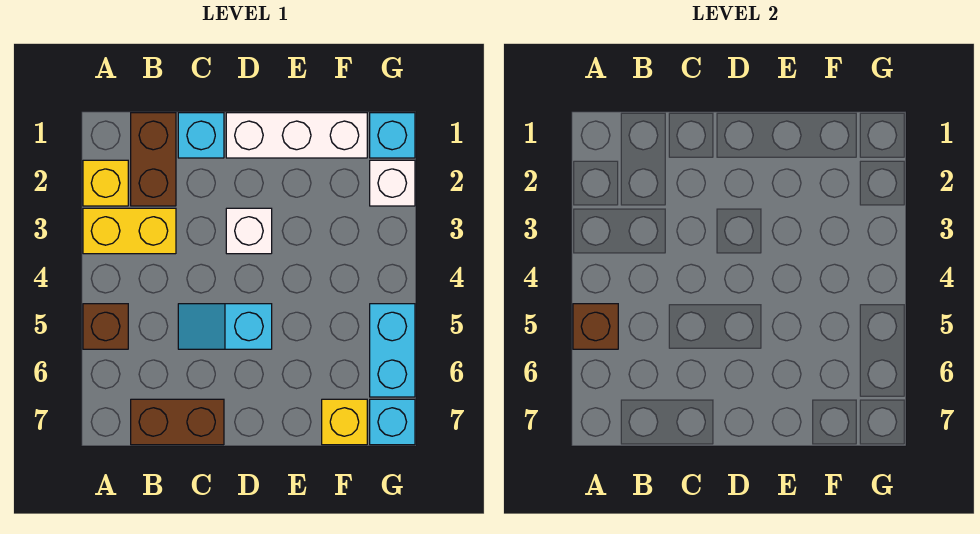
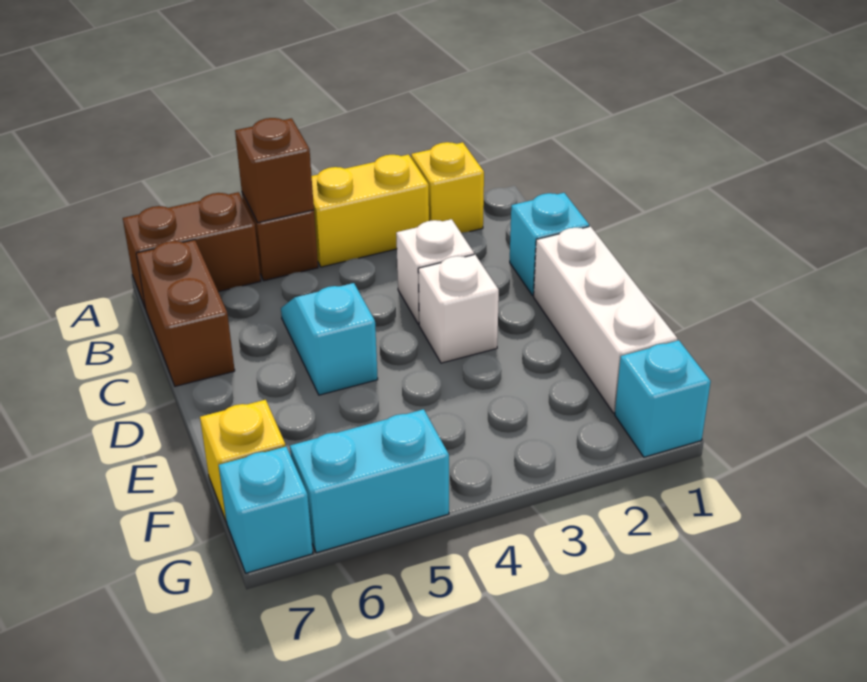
yellow 1x2 brick [83,208,176,254] -> yellow 1x2 brick turned to [312,155,429,267]
brown 1x2 brick [131,113,176,206] -> brown 1x2 brick moved to [123,192,261,309]
white 1x1 brick [370,160,415,206] -> white 1x1 brick moved to [396,219,474,325]

